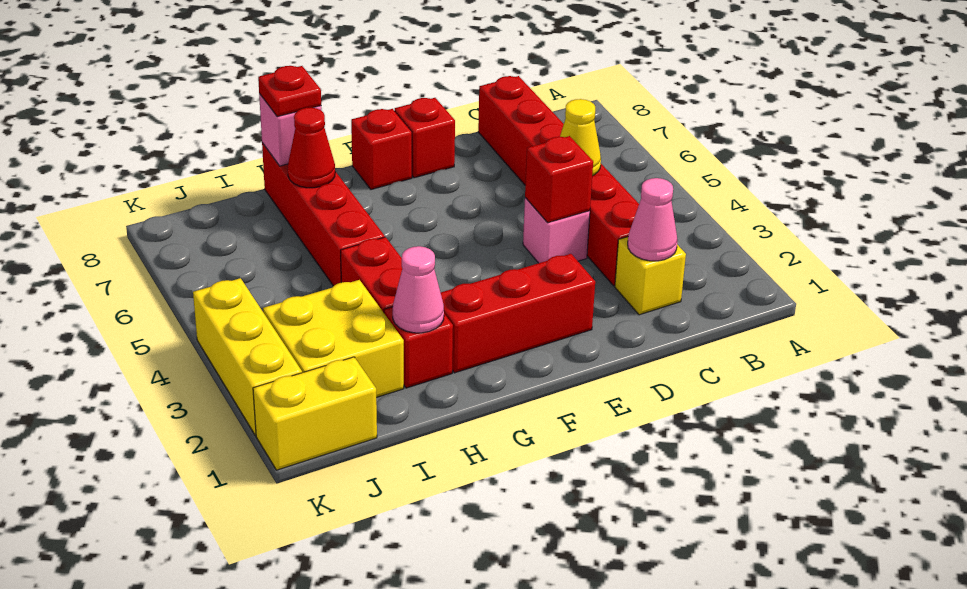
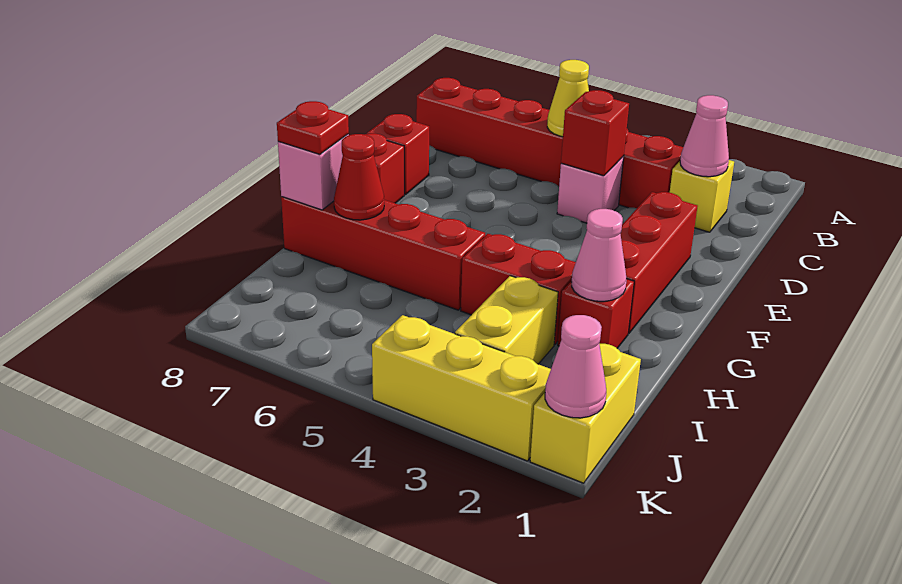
yellow 2x2 brick [263,280,404,398] -> yellow 1x2 brick [455,276,558,364]
none -> pink 1x1 cone [545,315,606,418]

